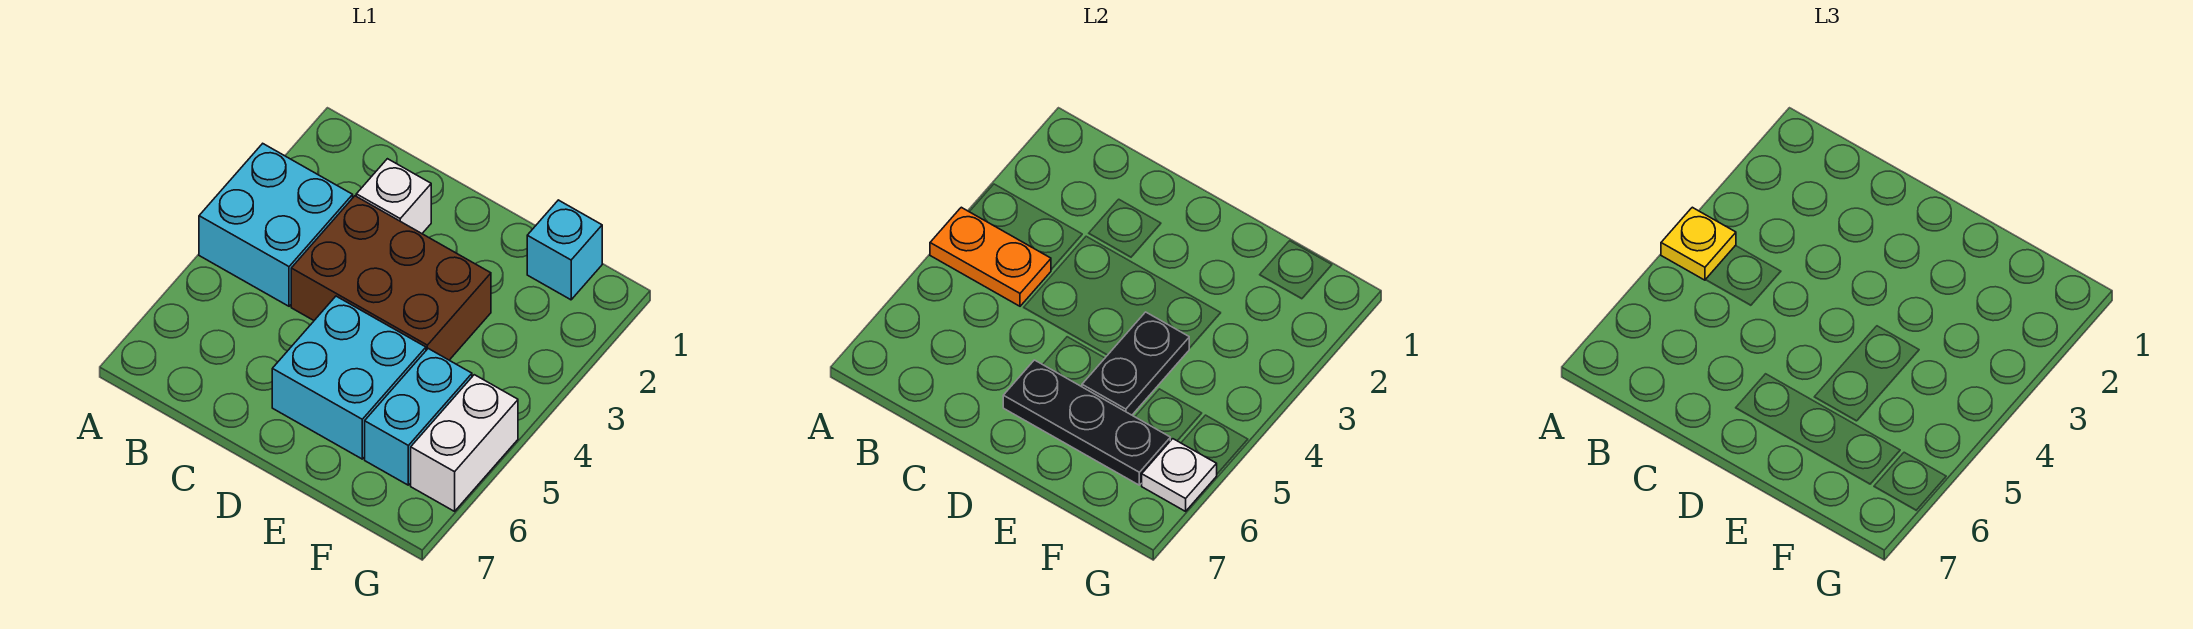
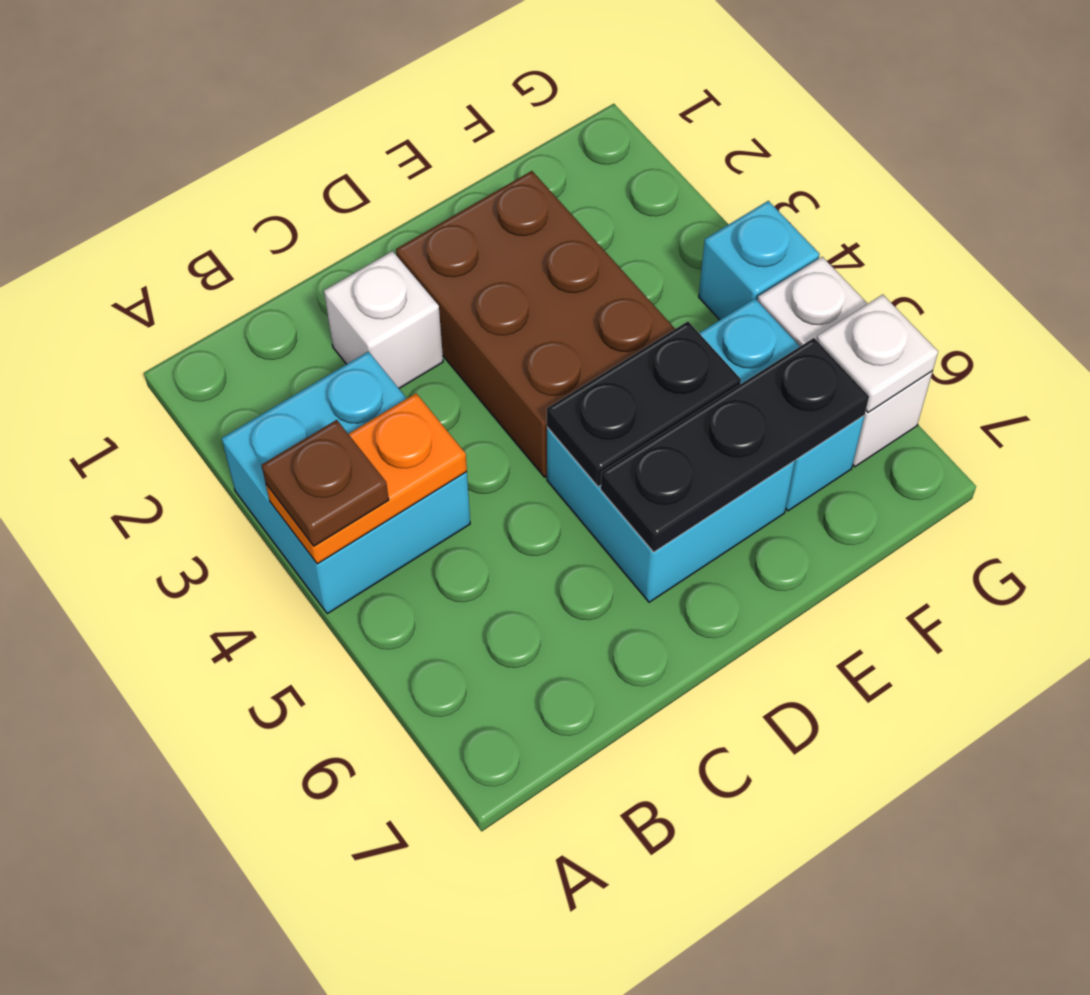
yellow 1x1 plate [1661,207,1736,280] -> brown 1x1 plate [261,420,389,546]
brown 2x3 brick [291,196,491,360] -> brown 2x3 brick turned to [396,171,675,477]
black 1x2 plate [1082,312,1189,415] -> black 1x2 plate turned to [547,321,741,487]
cyan 1x1 brick [527,200,602,300] -> cyan 1x1 brick moved to [699,201,820,320]

